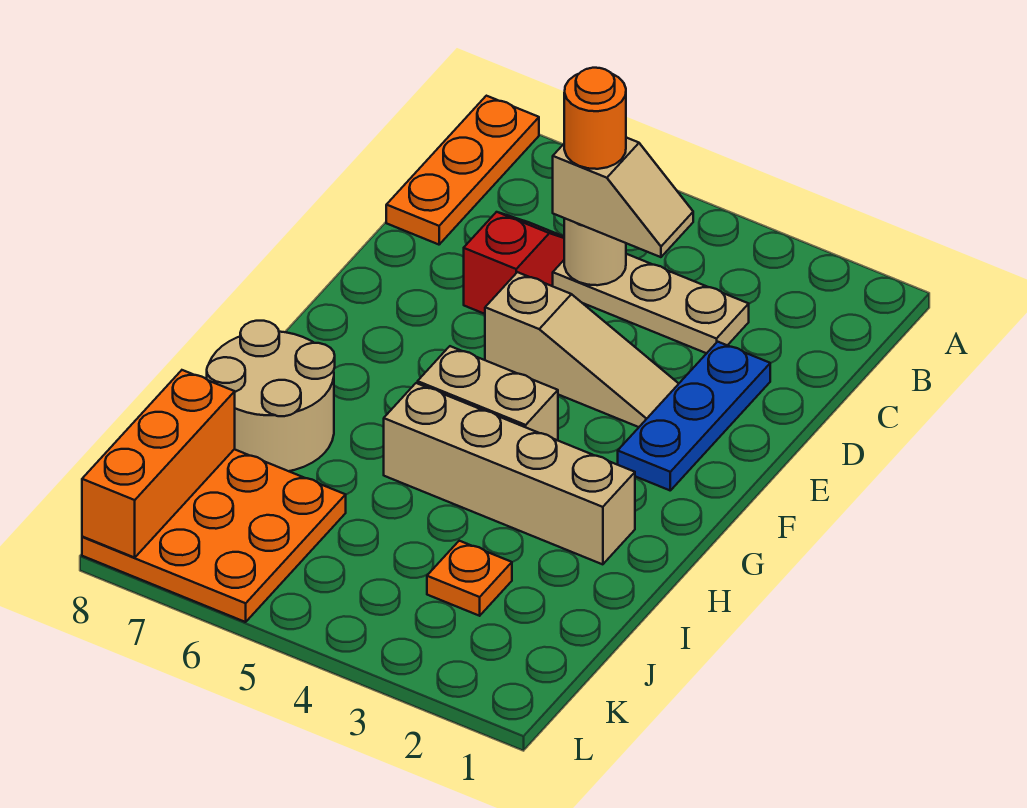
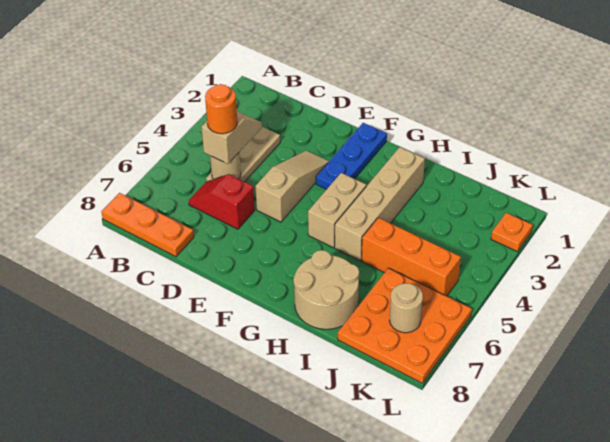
blue 1x3 plate [618,342,770,490] -> blue 1x3 plate turned to [316,123,387,189]
orange 1x1 plate [427,541,512,616] -> orange 1x1 plate moved to [491,213,533,252]
orange 1x3 brick [82,370,235,558] -> orange 1x3 brick moved to [362,218,461,296]
none -> tan 1x1 round brick [389,283,423,333]

